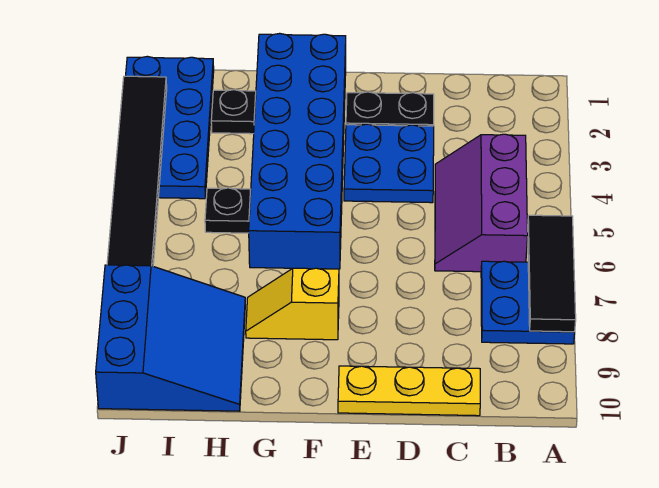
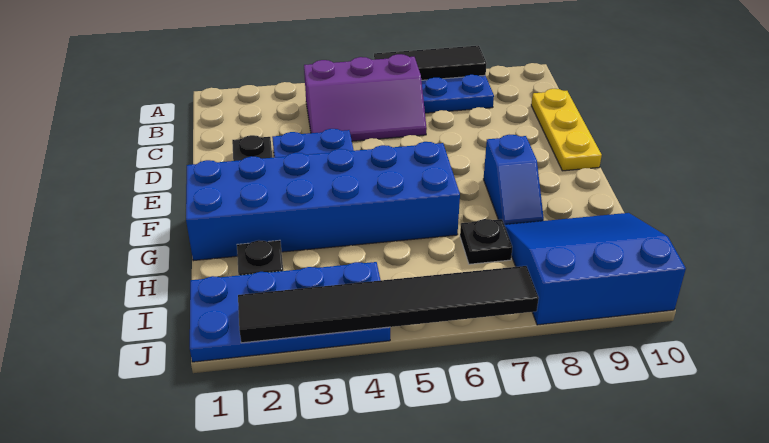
yellow 1x2 slope [246,268,339,340] -> blue 1x2 slope [484,135,544,225]
black 1x1 plate [205,188,251,233] -> black 1x1 plate moved to [460,219,512,264]

